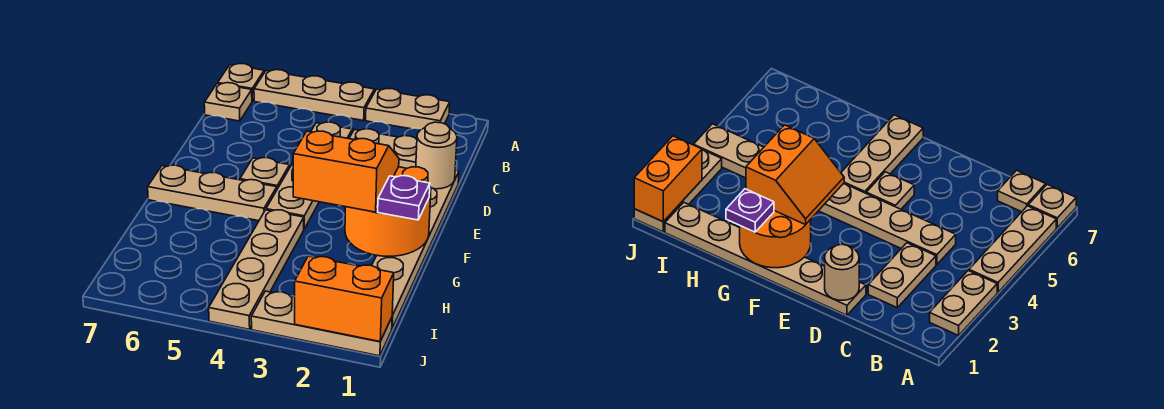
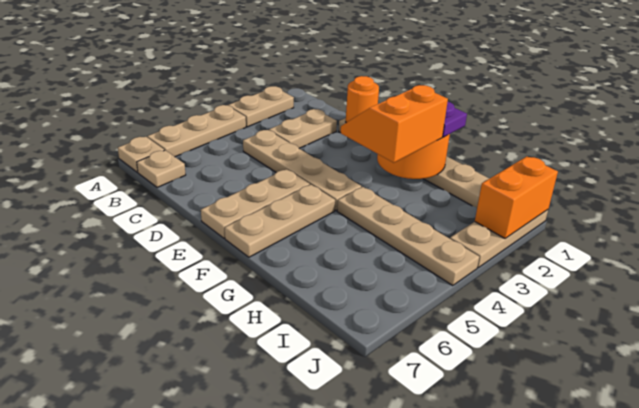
tan 1x1 round brick [416,122,457,189] -> orange 1x1 round brick [346,76,379,123]
tan 1x1 plate [240,158,290,189] -> tan 1x3 plate [201,169,310,238]

